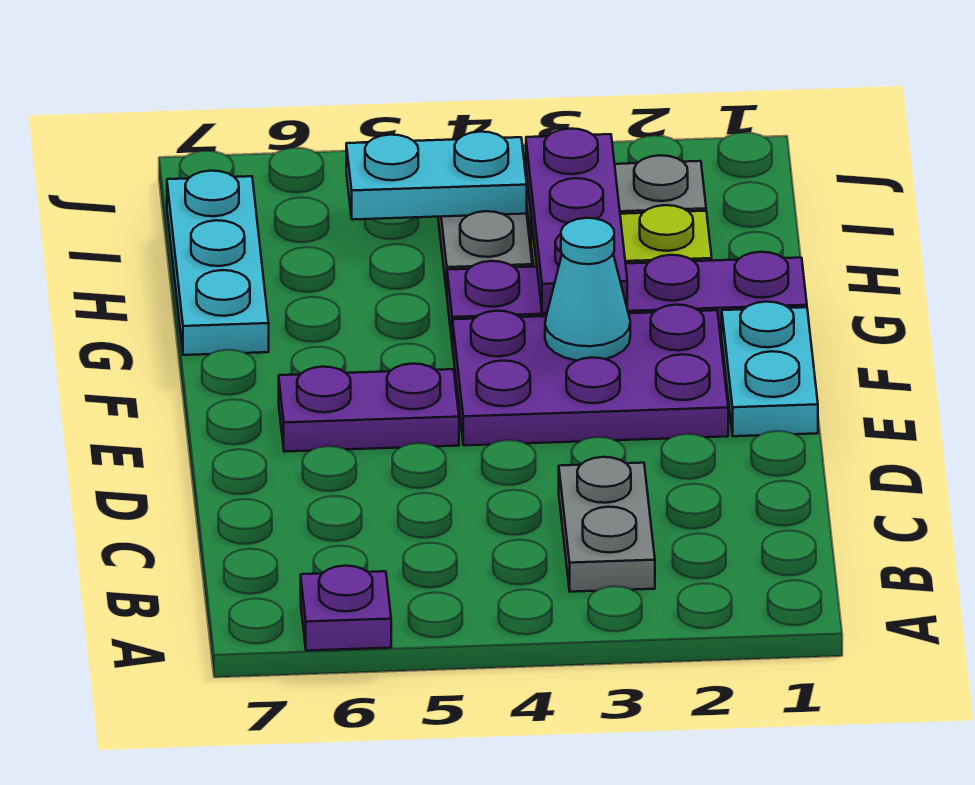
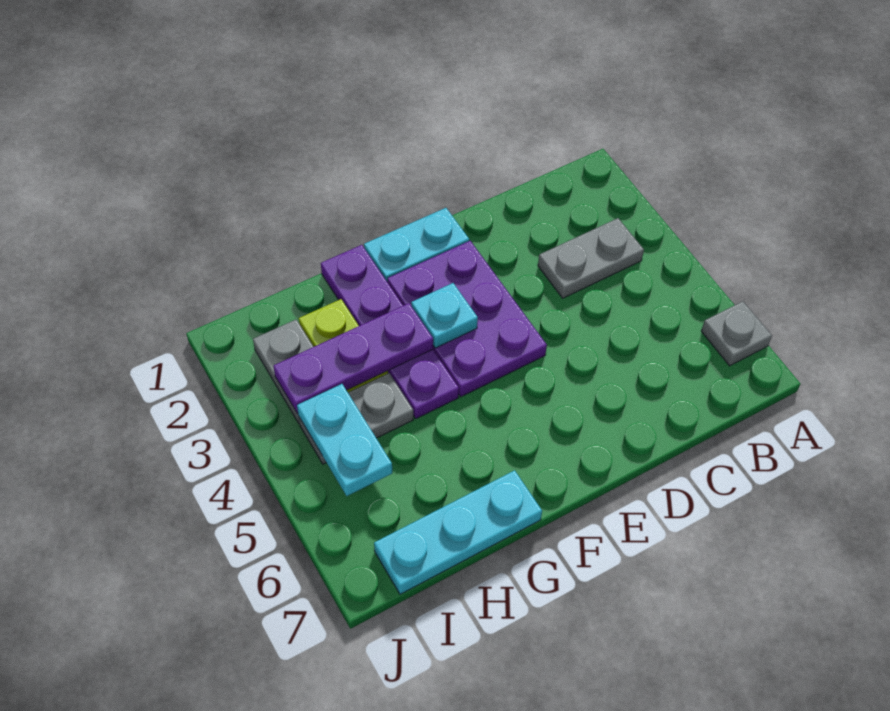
purple 1x1 plate [301,566,391,651] -> grey 1x1 plate [701,301,772,366]
purple 1x2 plate [279,364,459,452] -> none
cyan 1x1 cone [545,218,630,360] -> cyan 1x1 plate [411,283,478,348]

